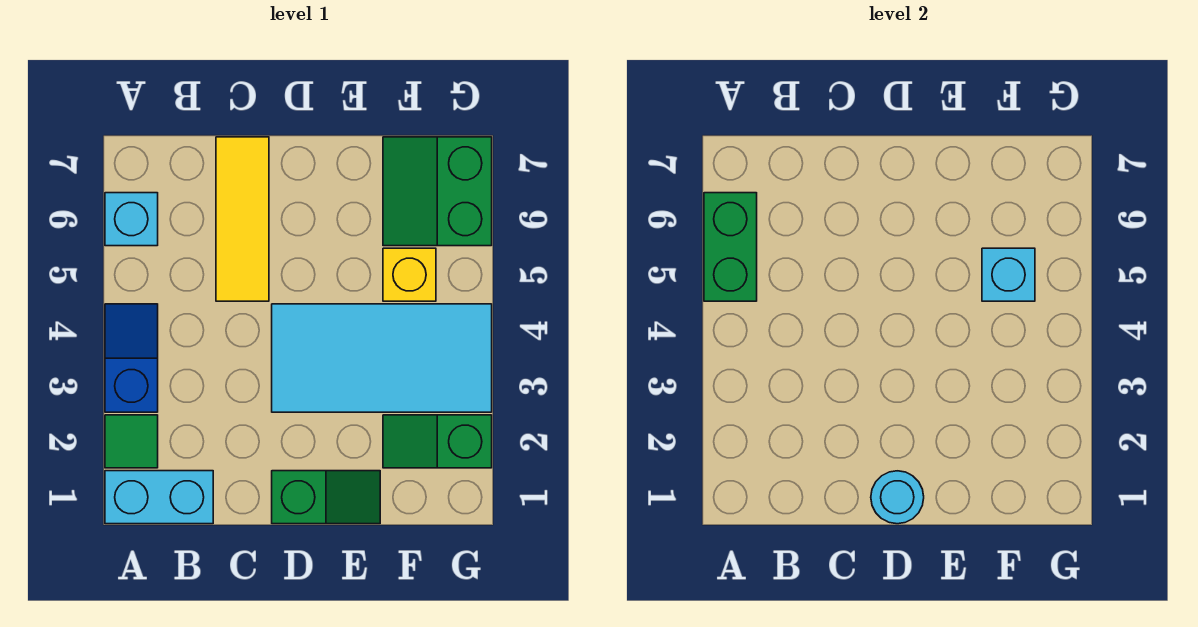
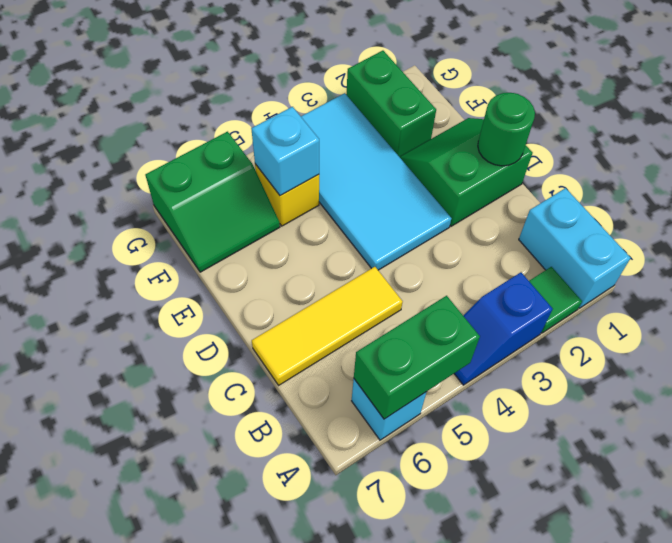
green 1x2 slope [272,471,380,524] -> green 2x2 slope [400,118,533,226]
cyan 1x1 round brick [871,471,924,524] -> green 1x1 round brick [478,93,535,166]
green 1x2 slope [383,415,492,468] -> green 1x2 brick [346,51,436,157]

